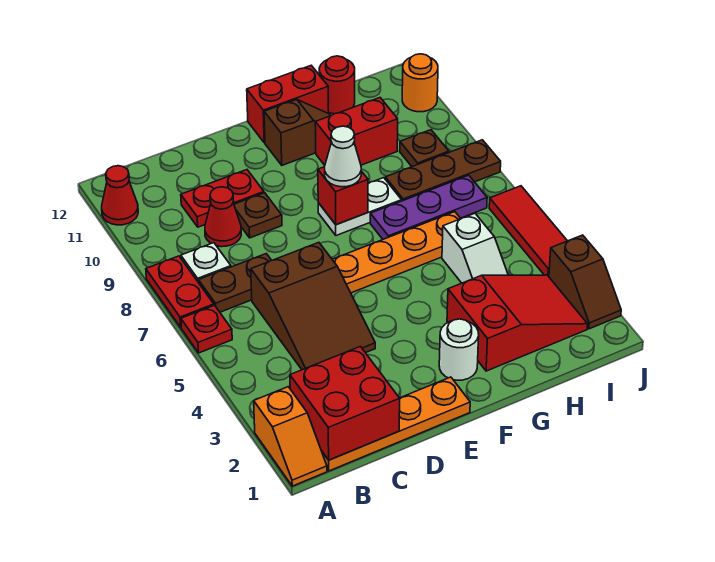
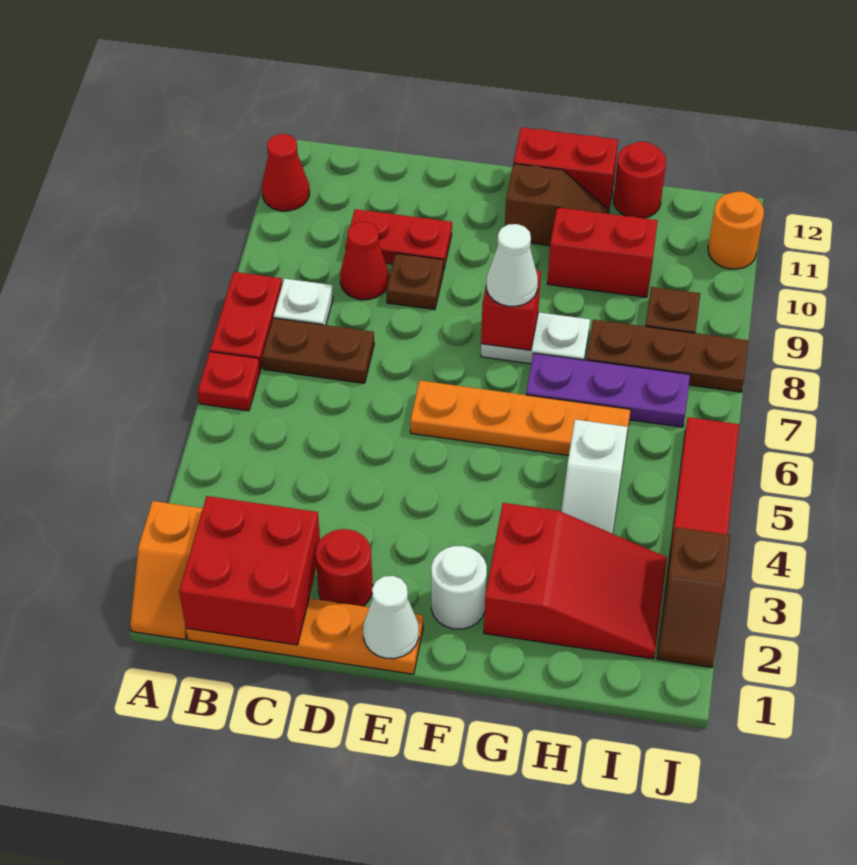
brown 2x3 slope [251,242,375,370] -> none
none -> red 1x1 round brick [316,529,373,606]
none -> white 1x1 cone [363,576,419,659]

